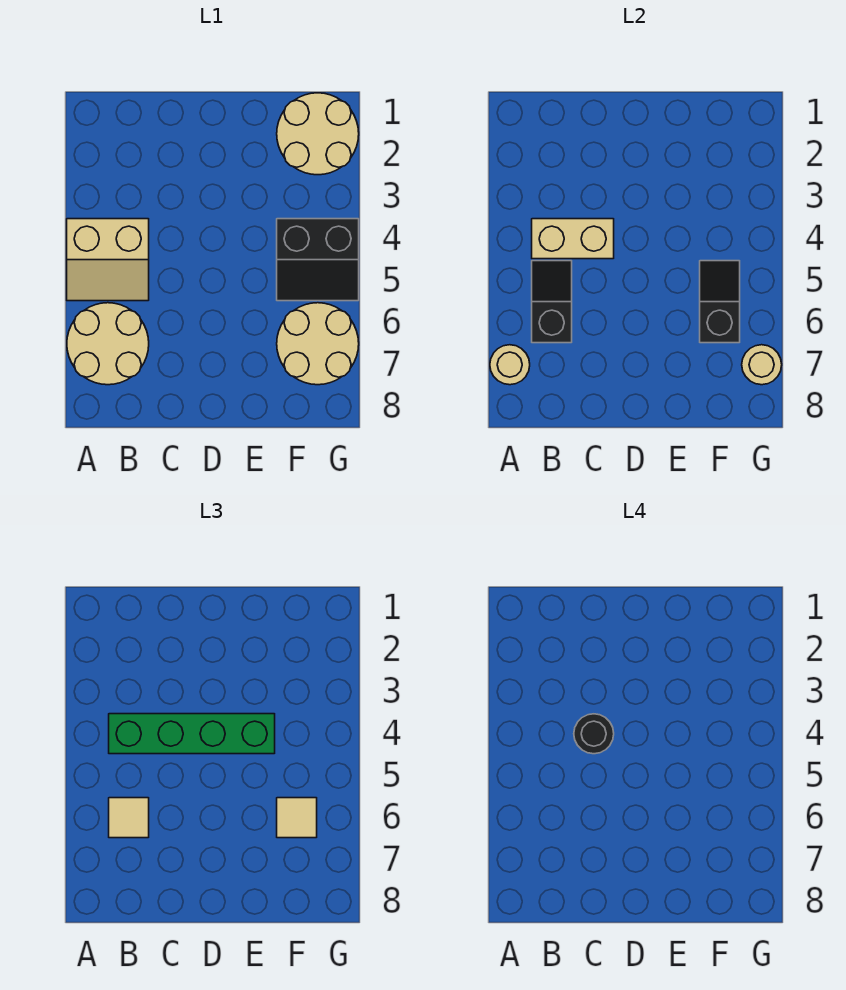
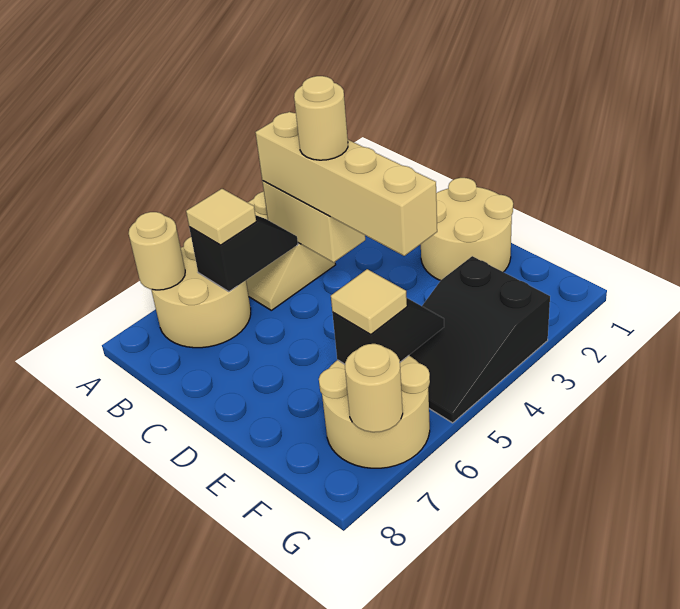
green 1x4 brick [109,714,275,754] -> tan 1x4 brick [255,112,437,256]
black 1x1 round brick [574,714,614,754] -> tan 1x1 round brick [294,76,348,160]
tan 2x2 round brick [277,93,359,175] -> tan 2x2 round brick moved to [421,178,513,281]
black 2x2 slope [277,219,359,301] -> black 2x3 slope [409,256,550,423]

